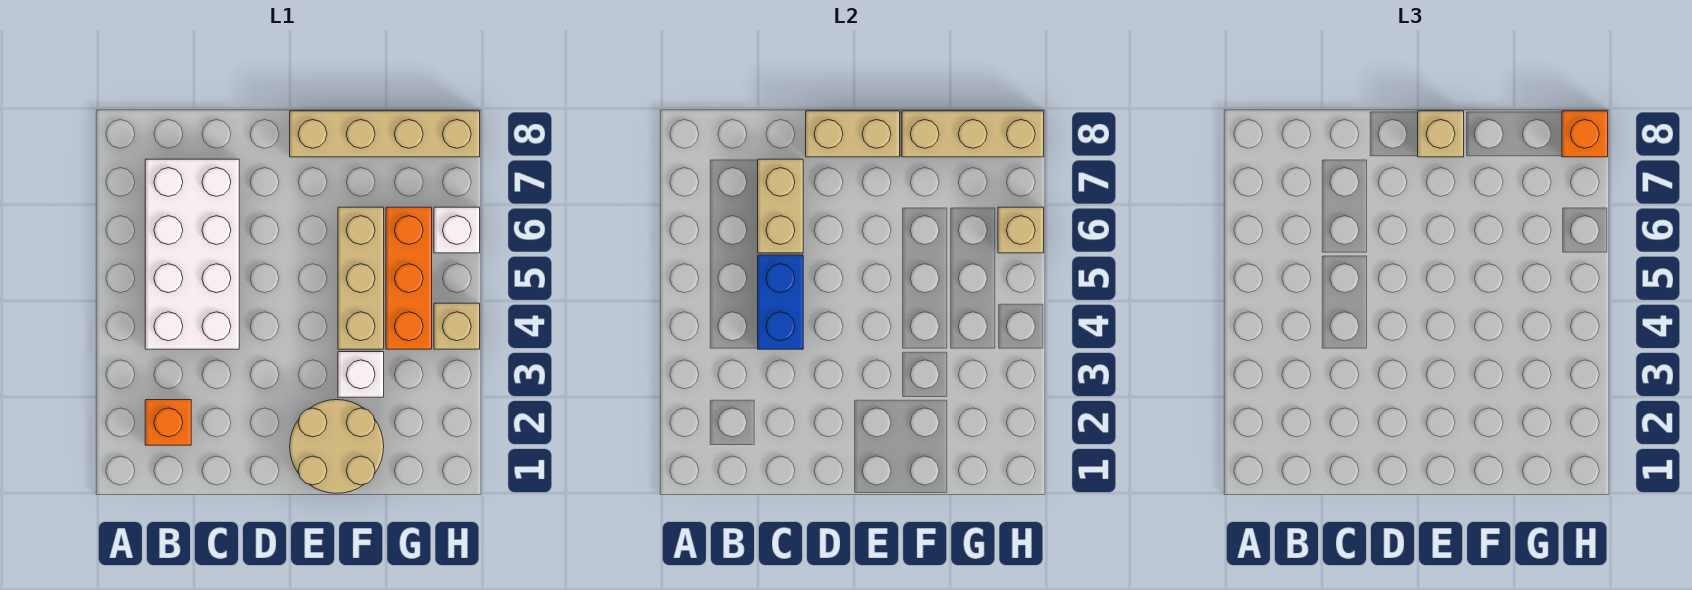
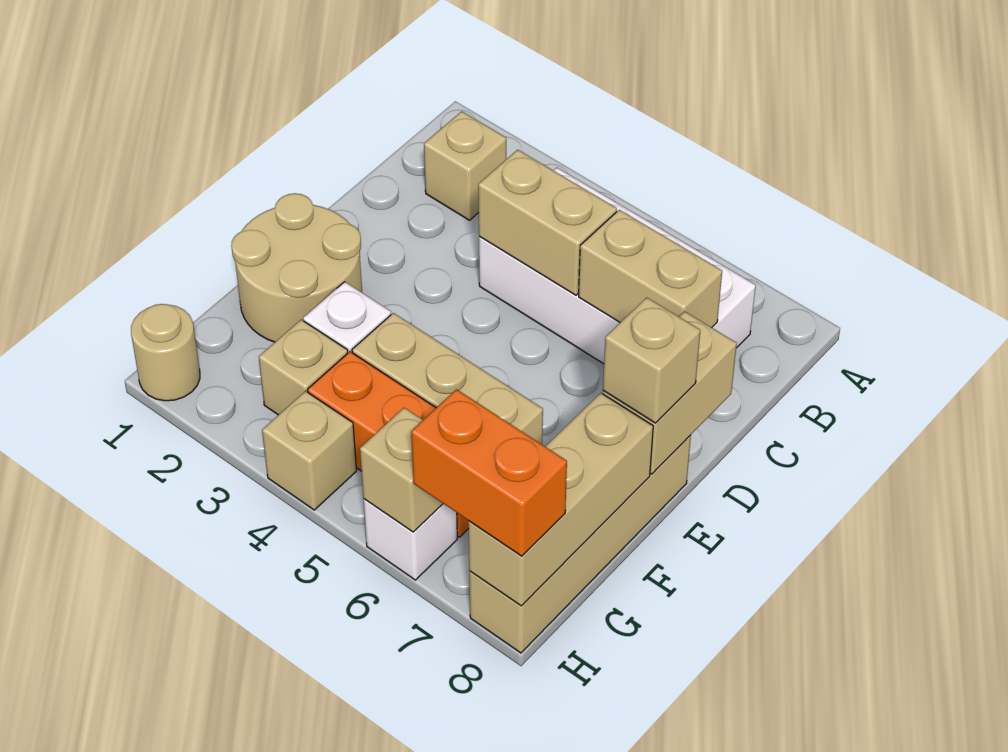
orange 1x1 brick [145,400,191,445] -> tan 1x1 brick [424,111,506,220]
blue 1x2 brick [758,255,803,349] -> tan 1x2 brick [478,150,617,295]
none -> tan 1x1 brick [259,320,348,415]
none -> tan 1x1 round brick [131,304,200,401]
orange 1x1 brick [1562,111,1608,157] -> orange 1x2 brick [411,389,567,556]

